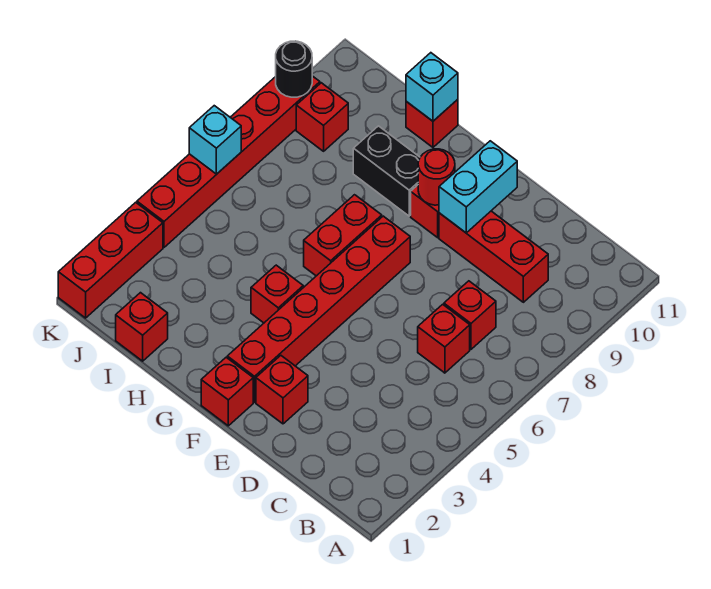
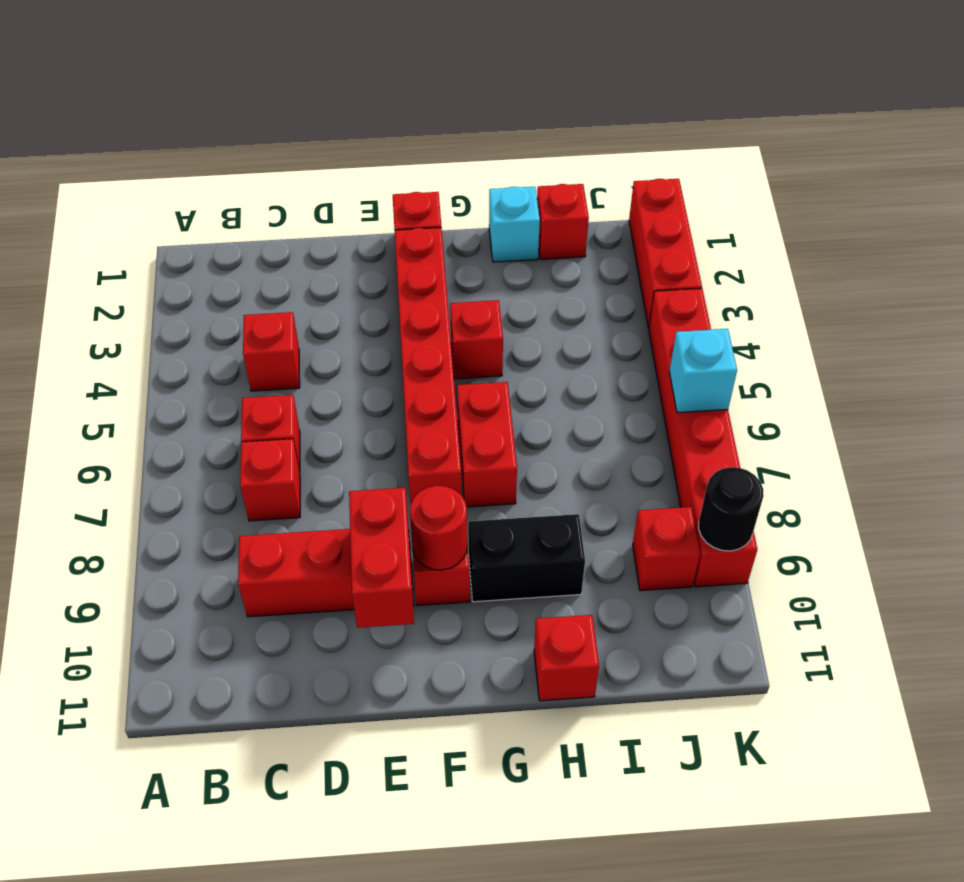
red 1x1 brick [256,355,308,424] -> red 1x1 brick moved to [243,312,300,391]
cyan 1x2 brick [439,141,517,233] -> red 1x2 brick [349,488,414,628]
cyan 1x1 brick [406,53,458,121] -> cyan 1x1 brick moved to [489,187,540,262]

